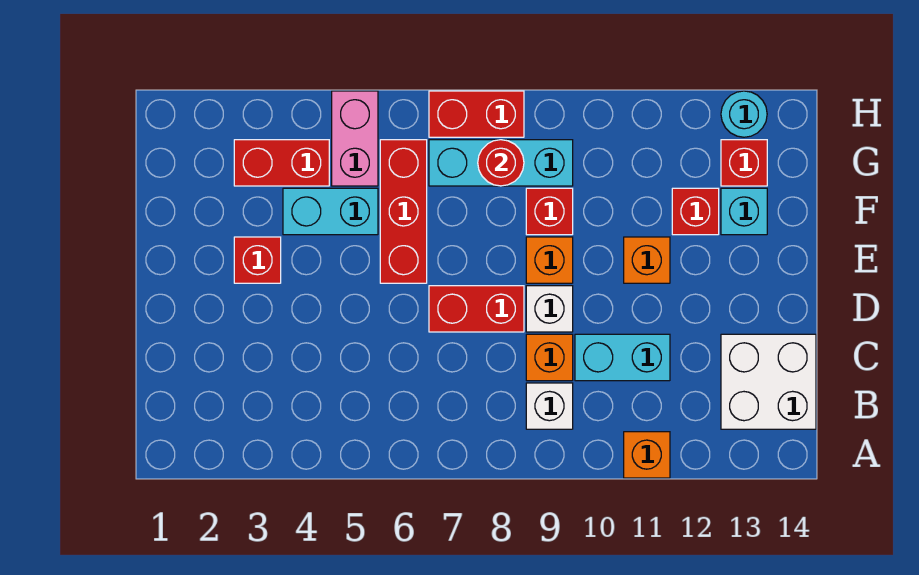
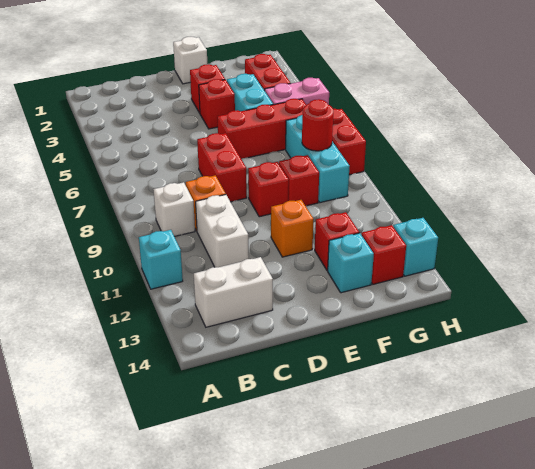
orange 1x1 brick [624,432,670,478] -> cyan 1x1 brick [139,230,183,289]
white 2x2 brick [721,334,816,429] -> white 1x2 brick [194,257,273,327]
cyan 1x2 brick [575,334,670,381] -> white 1x2 brick [196,195,249,267]
white 1x1 brick [526,286,573,332] -> white 1x1 brick moved to [173,37,207,84]
none -> red 1x1 brick [199,79,235,129]
orange 1x1 brick [526,237,573,283] -> red 1x1 brick [248,162,289,217]
cyan 1x1 round brick [721,91,767,137] -> cyan 1x1 brick [393,218,438,276]

